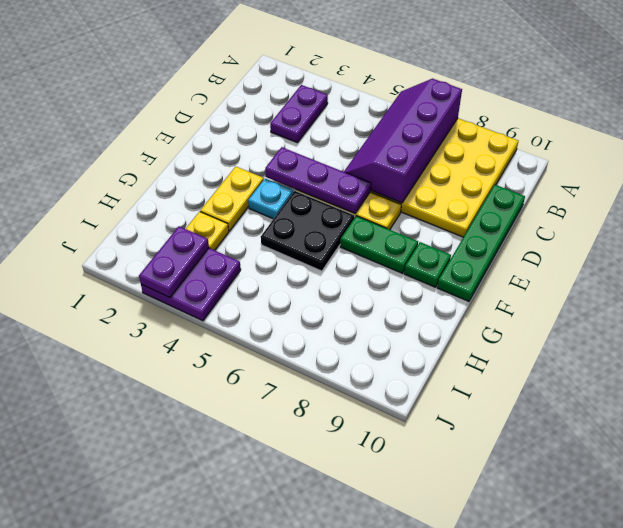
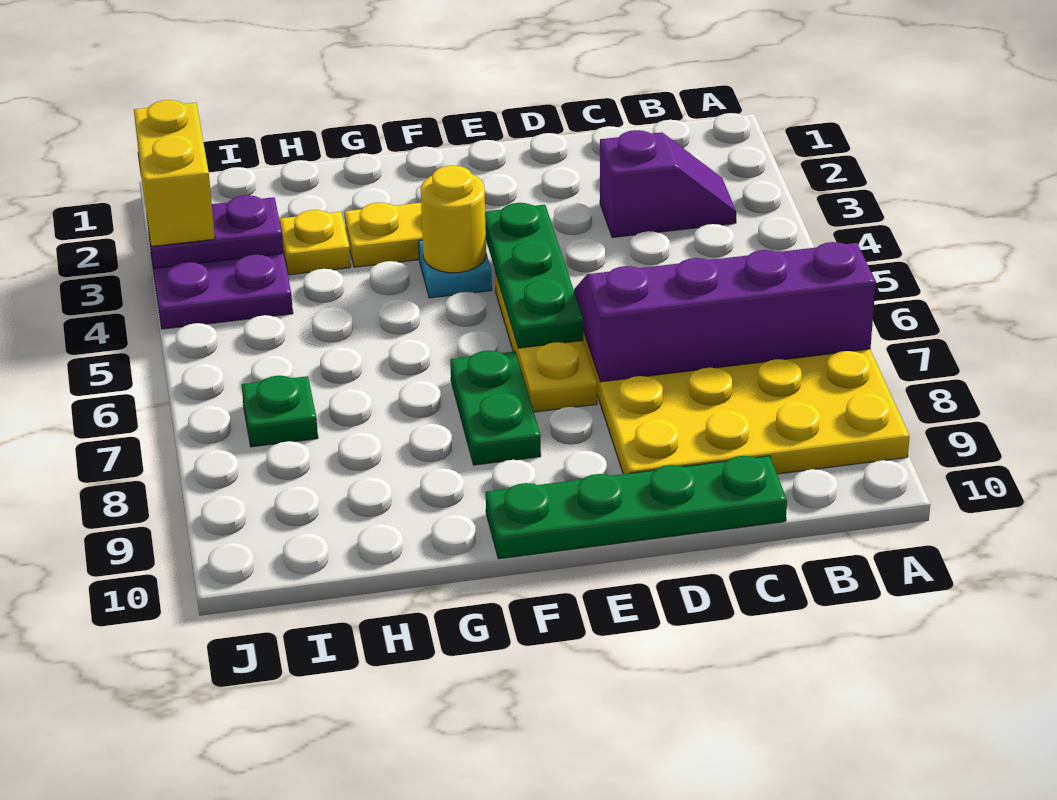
purple 1x2 plate [270,85,328,143] -> purple 1x2 slope [600,130,736,238]
purple 1x3 plate [265,147,371,214] -> green 1x3 plate [485,203,584,348]
none -> yellow 1x1 round brick [421,165,486,273]
black 2x2 plate [261,191,355,271] -> none
green 1x1 plate [404,242,451,287] -> green 1x1 plate moved to [242,376,318,447]
none -> yellow 1x2 brick [134,100,215,246]

